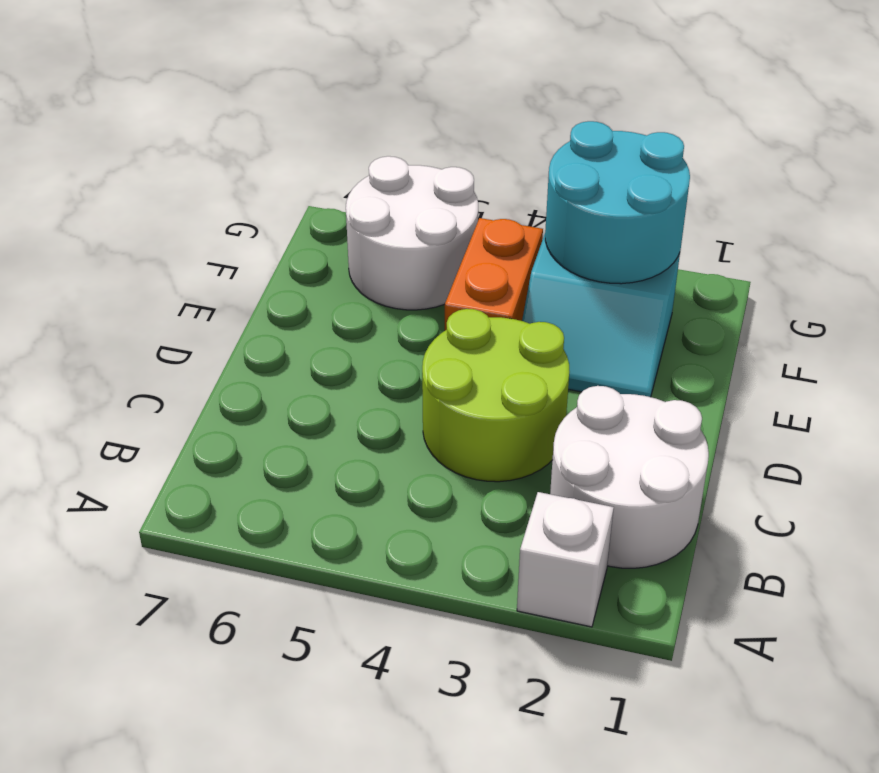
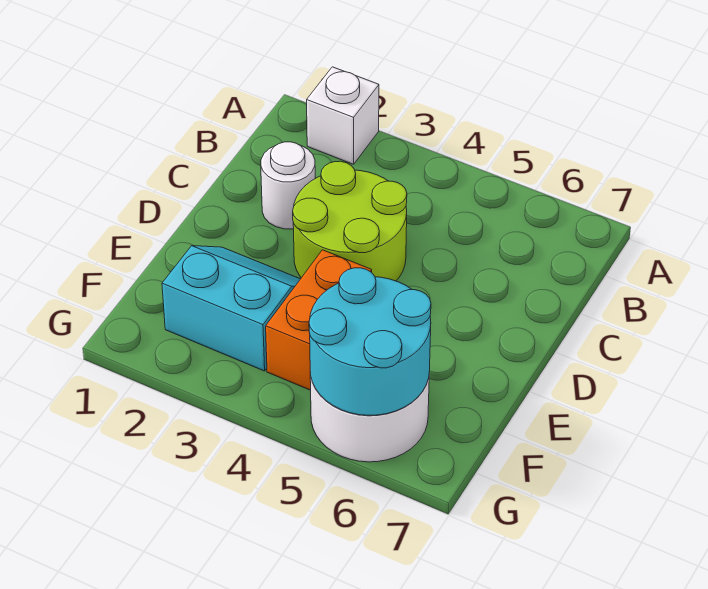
white 2x2 round brick [550,386,709,568] -> white 1x1 round brick [261,142,315,229]
cyan 2x2 round brick [545,121,690,284] -> cyan 2x2 round brick moved to [309,268,431,415]

